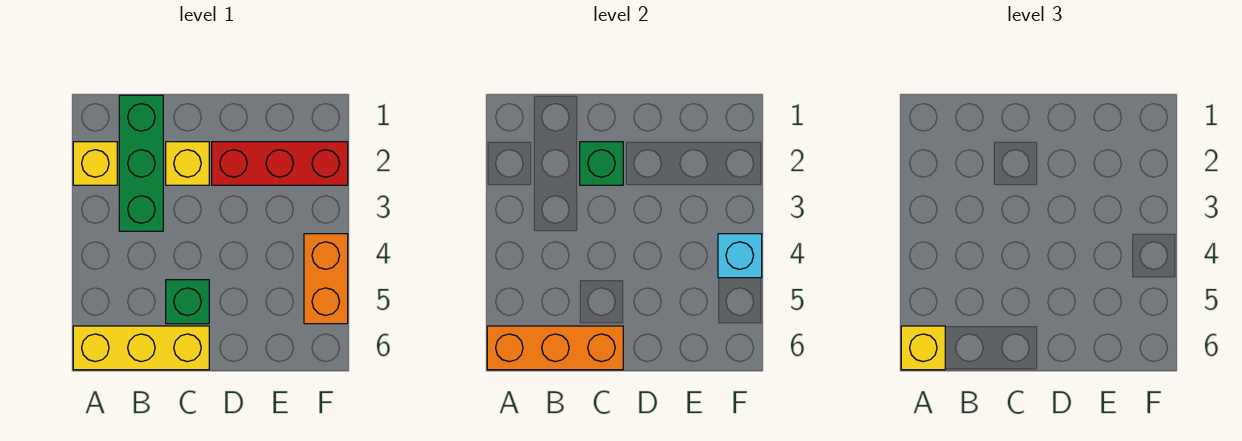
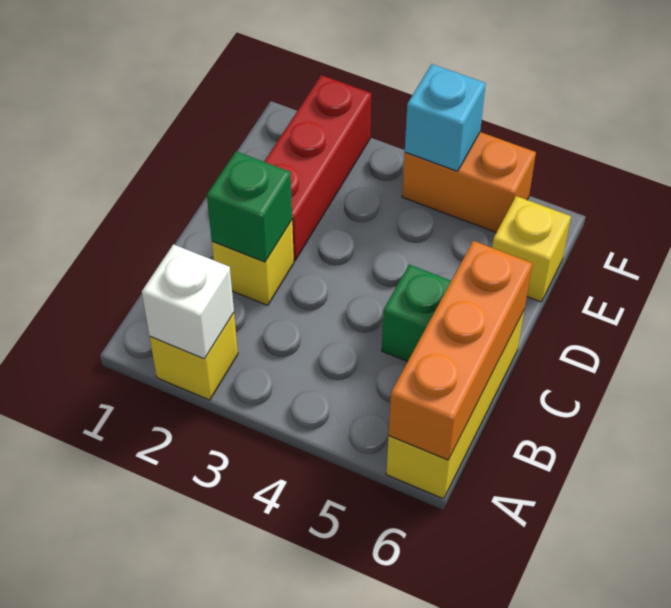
none -> white 1x1 brick [142,244,234,359]
yellow 1x1 brick [901,326,945,370] -> yellow 1x1 brick moved to [492,196,571,302]
green 1x3 brick [119,95,163,231] -> none

